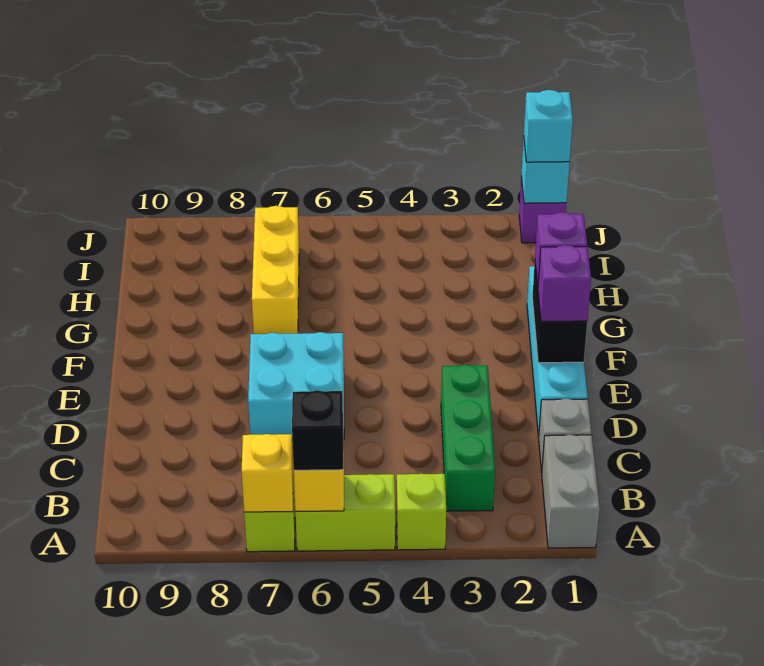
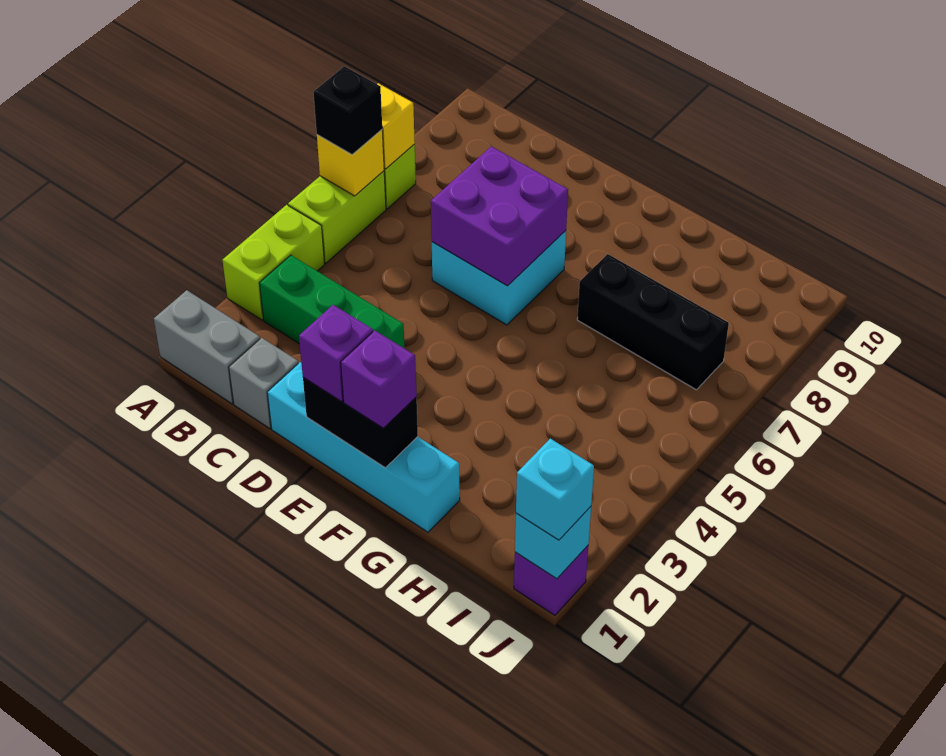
lime 1x1 brick [396,474,446,550] -> lime 1x2 brick [223,205,325,320]
none -> purple 2x2 brick [431,146,568,286]
yellow 1x3 brick [252,206,299,334] -> black 1x3 brick [577,254,729,390]

